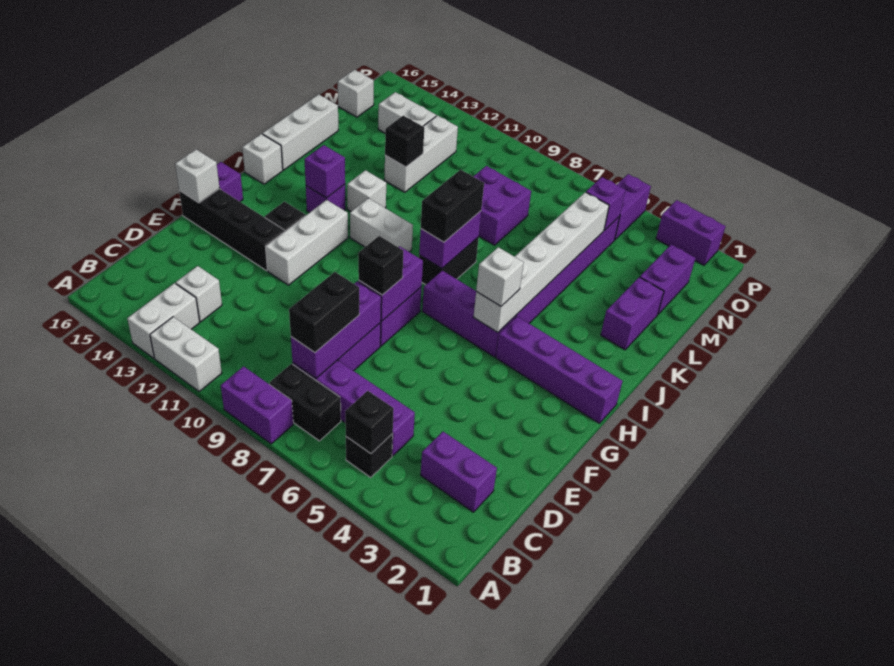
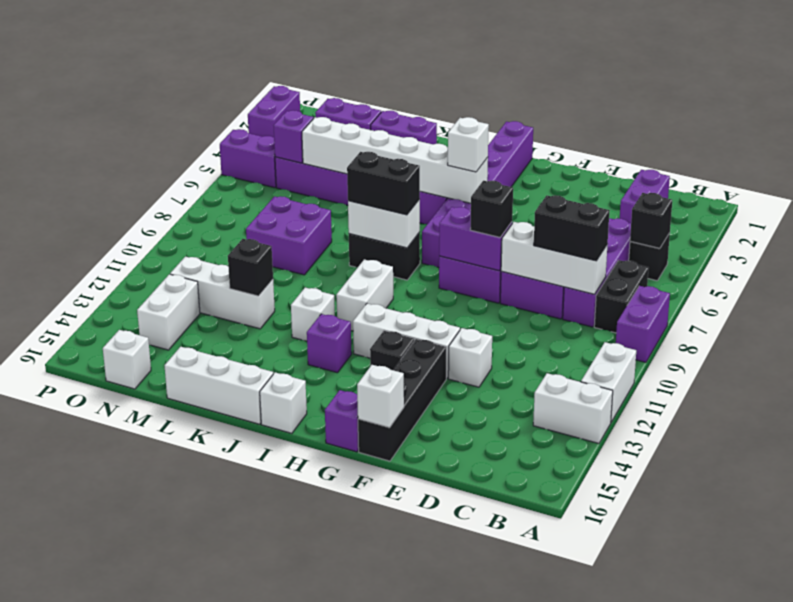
purple 1x3 brick [291,281,381,378] -> white 1x3 brick [501,222,608,294]
white 1x1 brick [176,266,222,322] -> white 1x1 brick moved to [448,328,492,387]
purple 1x2 brick [419,211,481,268] -> white 1x2 brick [348,200,420,248]
purple 1x1 brick [304,145,345,198] -> none

